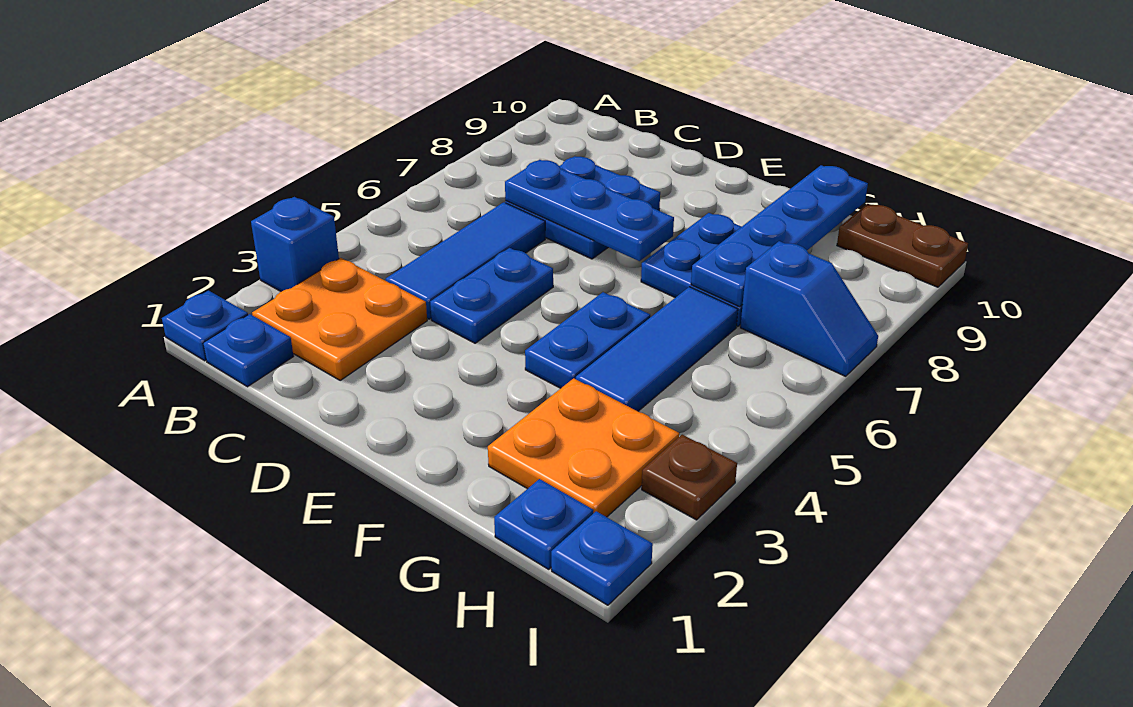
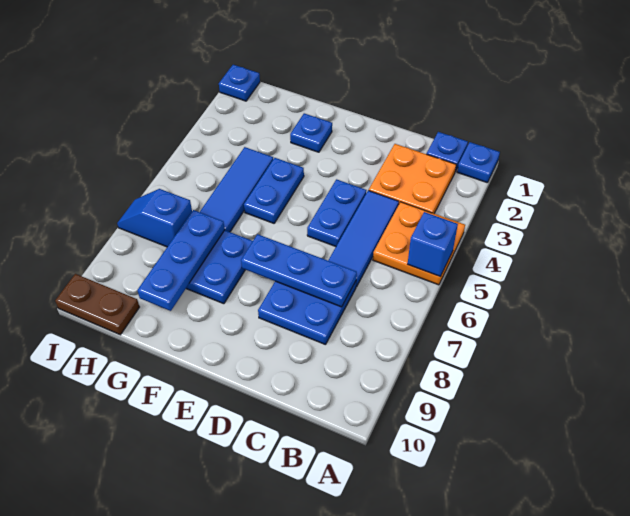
blue 1x1 brick [251,197,339,292] -> blue 1x1 brick moved to [408,212,458,276]
orange 2x2 plate [488,378,679,517] -> orange 2x2 plate moved to [373,202,465,285]
blue 1x4 plate [691,165,868,307] -> blue 1x3 plate [137,210,225,311]
blue 1x1 plate [494,479,593,569] -> blue 1x1 plate moved to [290,113,332,152]
brown 1x1 plate [642,435,737,520] -> none

